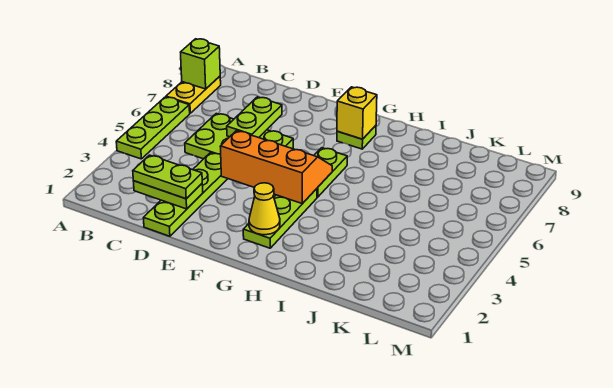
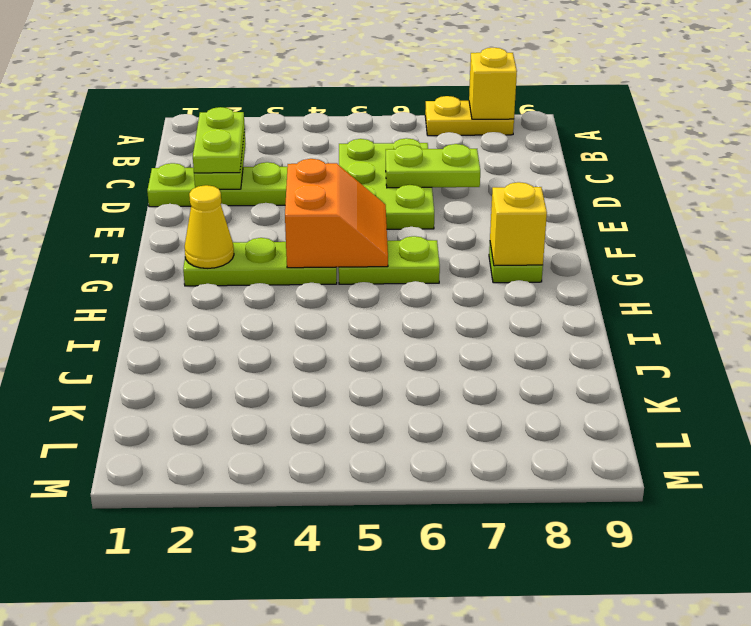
lime 1x3 plate [116,97,190,159] -> none
lime 1x1 brick [181,39,220,89] -> yellow 1x1 brick [469,48,517,119]
orange 2x3 slope [220,131,332,204] -> orange 2x2 slope [285,159,388,268]

